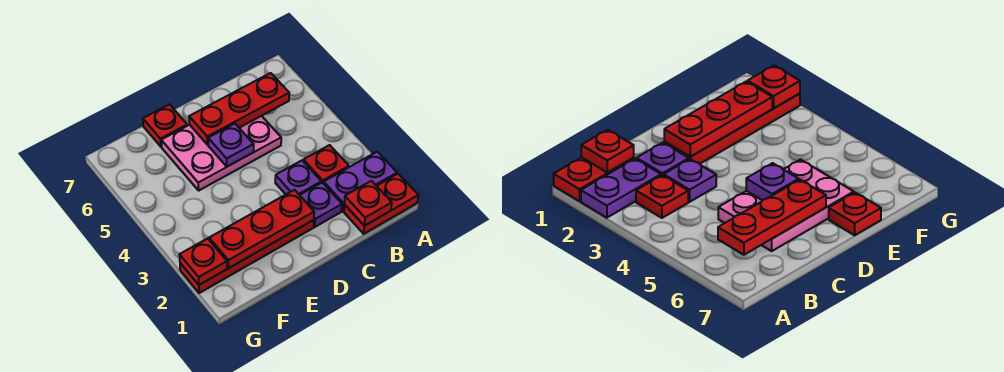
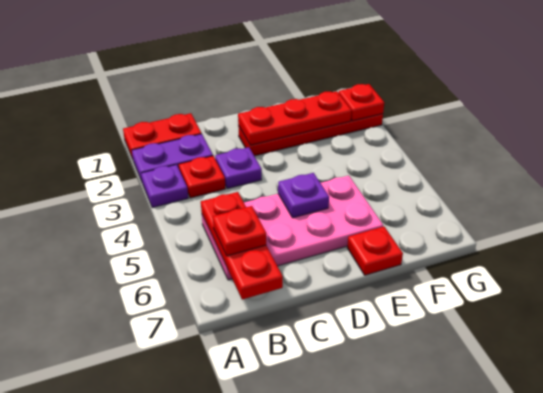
red 1x1 plate [344,181,392,226] -> red 1x1 plate moved to [213,206,266,256]
red 1x3 plate [189,73,289,145] -> red 1x3 plate turned to [201,192,283,300]
purple 1x1 plate [300,183,342,227] -> purple 1x1 plate moved to [141,165,188,208]
pink 2x3 plate [161,116,281,190] -> pink 2x4 plate [202,176,383,280]

